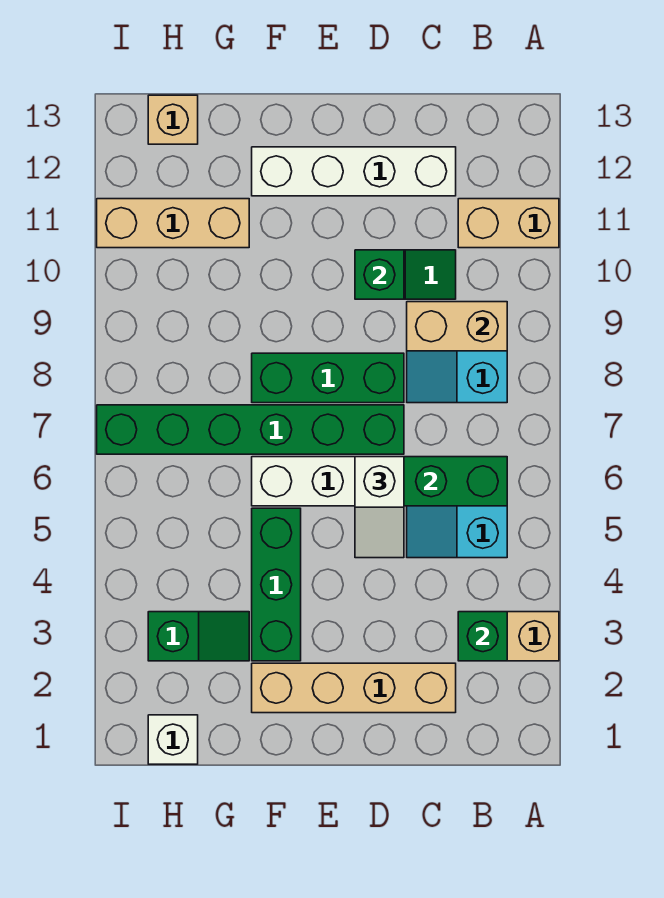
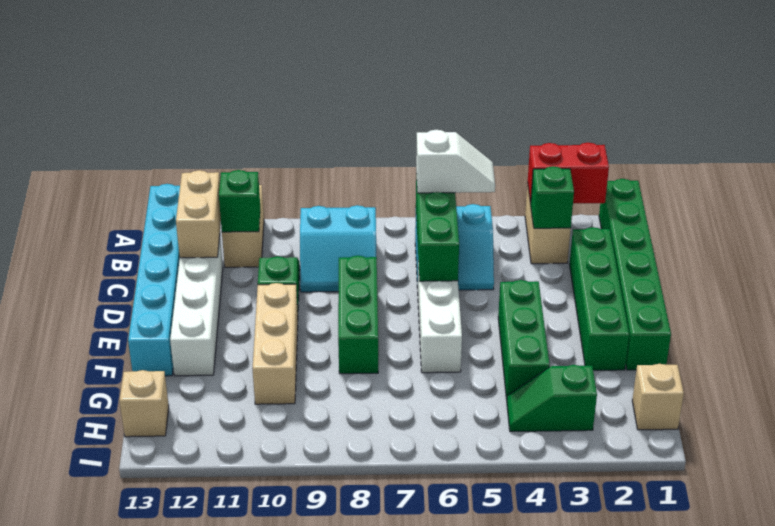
none -> red 1x2 brick [528,143,609,204]
none -> cyan 1x6 brick [128,184,180,376]
tan 1x2 brick [407,302,507,351] -> tan 1x2 brick moved to [176,170,221,258]
tan 1x4 brick [252,663,456,713] -> green 1x4 brick [570,227,629,370]
white 1x2 slope [355,457,404,558] -> white 1x2 slope moved to [416,130,495,193]
green 1x6 brick [97,405,404,454] -> green 1x6 brick moved to [599,179,671,370]
green 1x1 brick [355,250,404,299] -> green 1x1 brick moved to [219,170,260,232]
green 1x3 brick [252,508,301,661] -> green 1x3 brick turned to [498,280,550,399]
green 1x2 slope [148,612,249,661] -> green 1x2 slope turned to [507,365,597,432]
tan 1x3 brick [97,199,249,248] -> tan 1x3 brick moved to [253,283,298,404]
white 1x1 brick [148,715,198,764] -> tan 1x1 brick [632,364,684,430]

